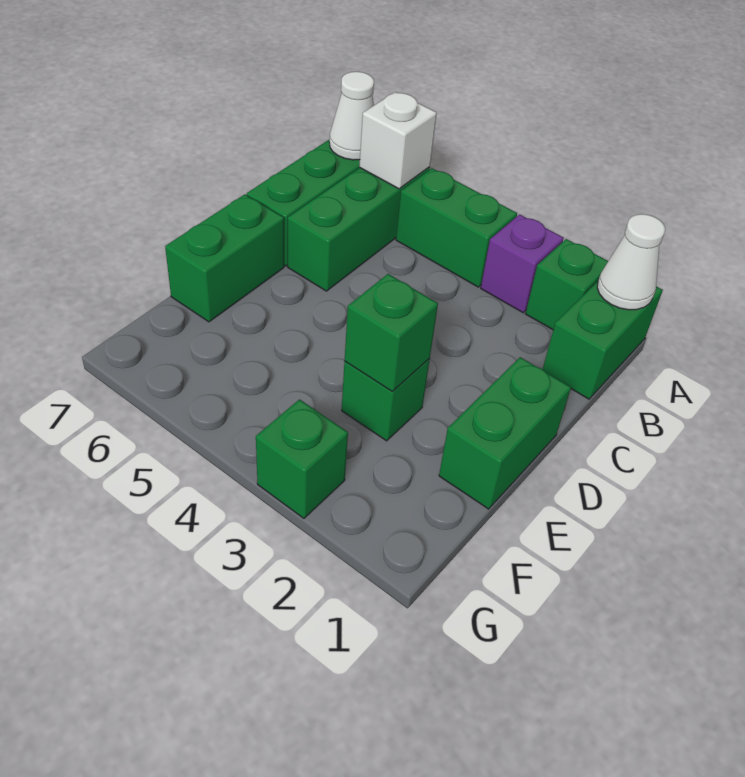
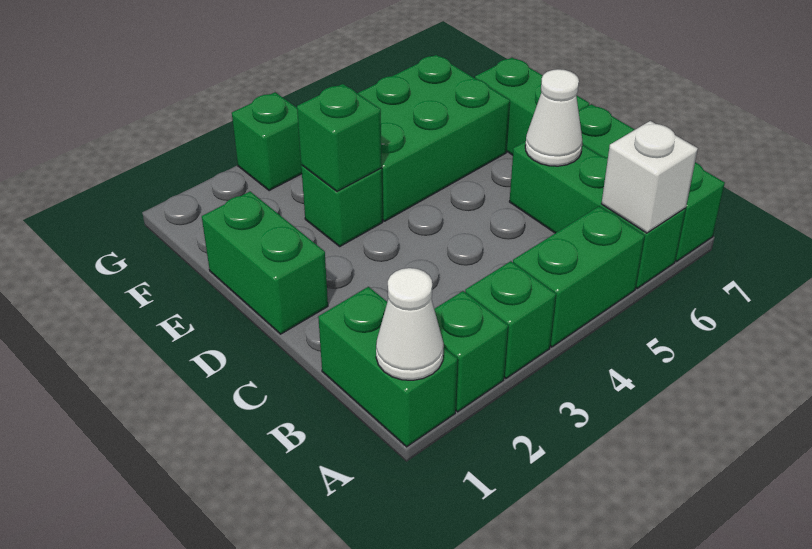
purple 1x1 brick [481,214,564,313] -> green 1x1 brick [465,261,556,379]
white 1x1 cone [329,72,374,160] -> white 1x1 cone moved to [525,69,582,166]
none -> green 2x3 brick [358,55,510,221]

